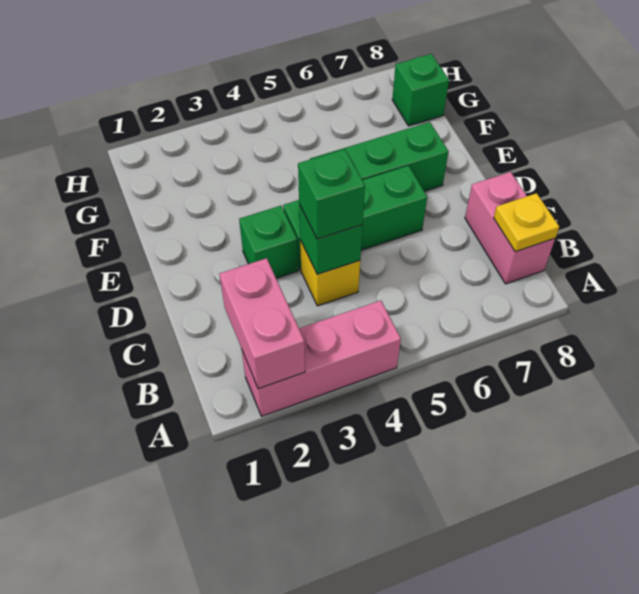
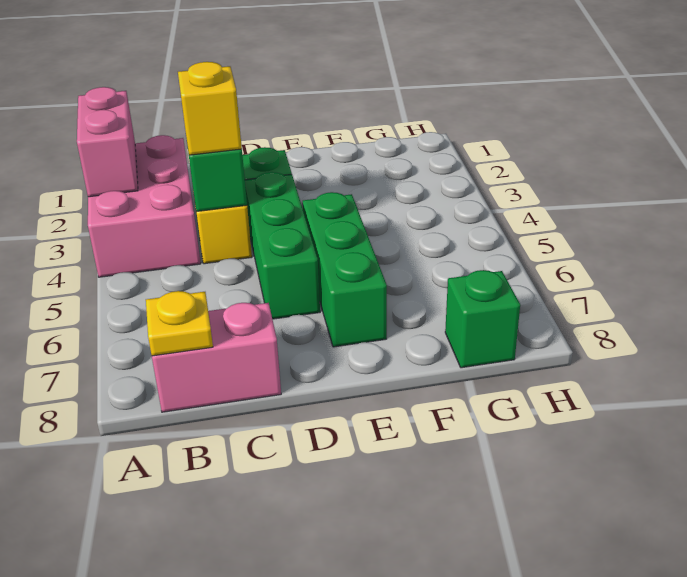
pink 1x3 brick [242,301,401,416] -> pink 2x3 brick [88,135,201,277]
pink 1x2 brick [219,258,305,389] -> pink 1x2 brick turned to [77,87,138,197]
green 1x1 brick [298,149,365,239] -> yellow 1x1 brick [178,62,242,155]

